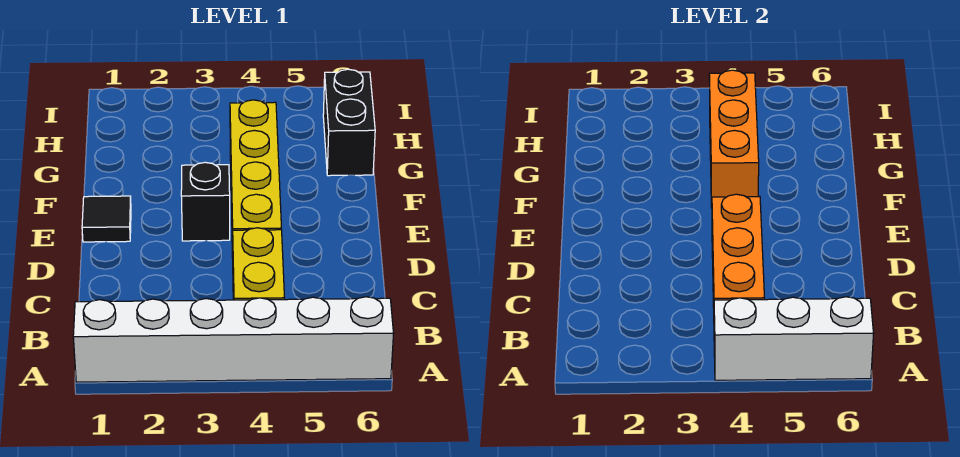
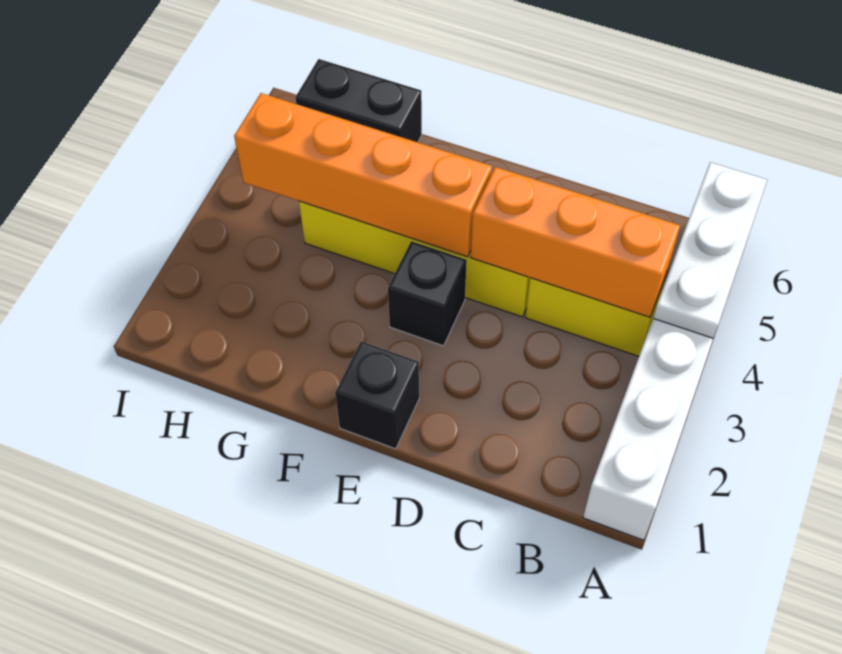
white 1x3 brick [714,297,874,380] -> white 1x3 plate [653,162,767,338]
black 1x1 tile [82,196,131,242] -> black 1x1 brick [335,341,419,449]
orange 1x3 brick [709,70,759,208] -> orange 1x4 brick [234,93,492,257]

